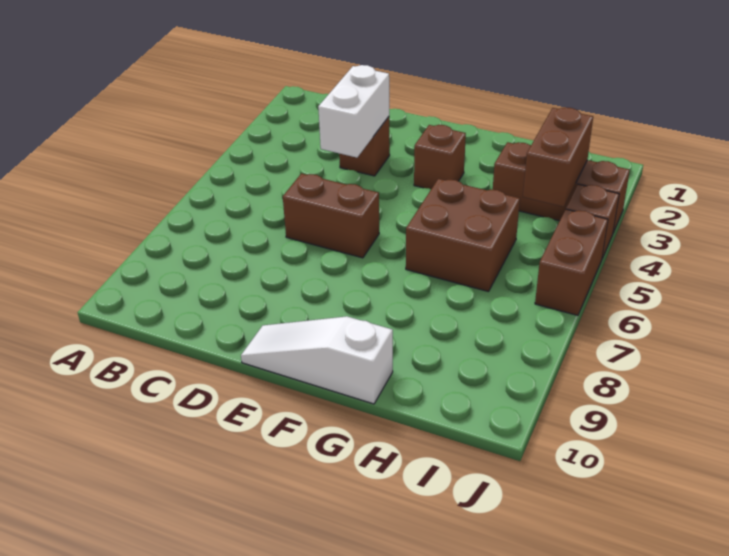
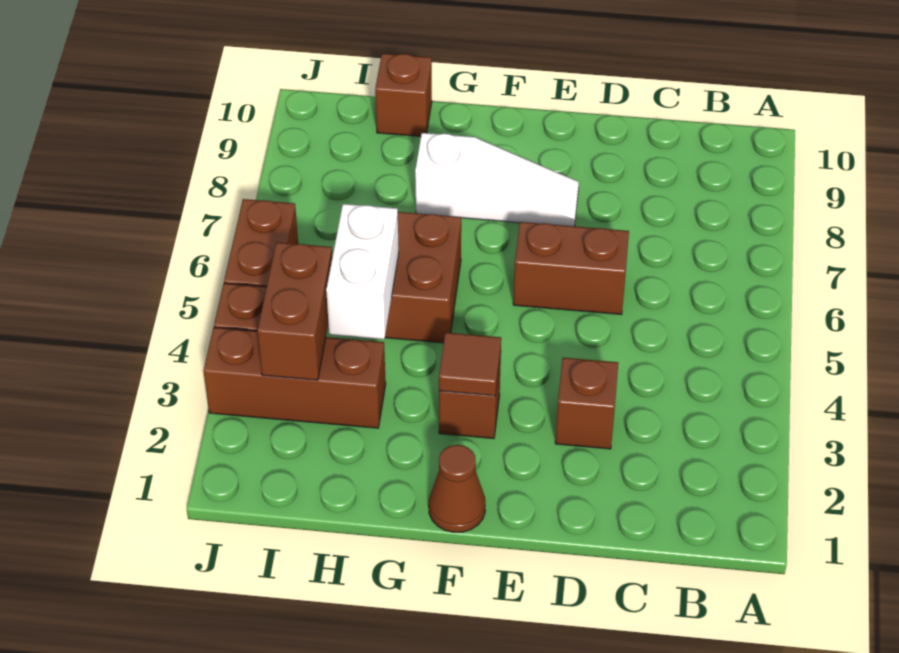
white 1x2 brick [318,65,389,158] -> white 1x2 brick moved to [326,204,399,339]
white 1x3 slope [241,316,393,404] -> white 1x3 slope moved to [415,133,579,226]
none -> brown 1x1 cone [429,445,486,532]
none -> brown 1x1 tile [439,333,501,396]
none -> brown 1x1 brick [375,54,432,137]

